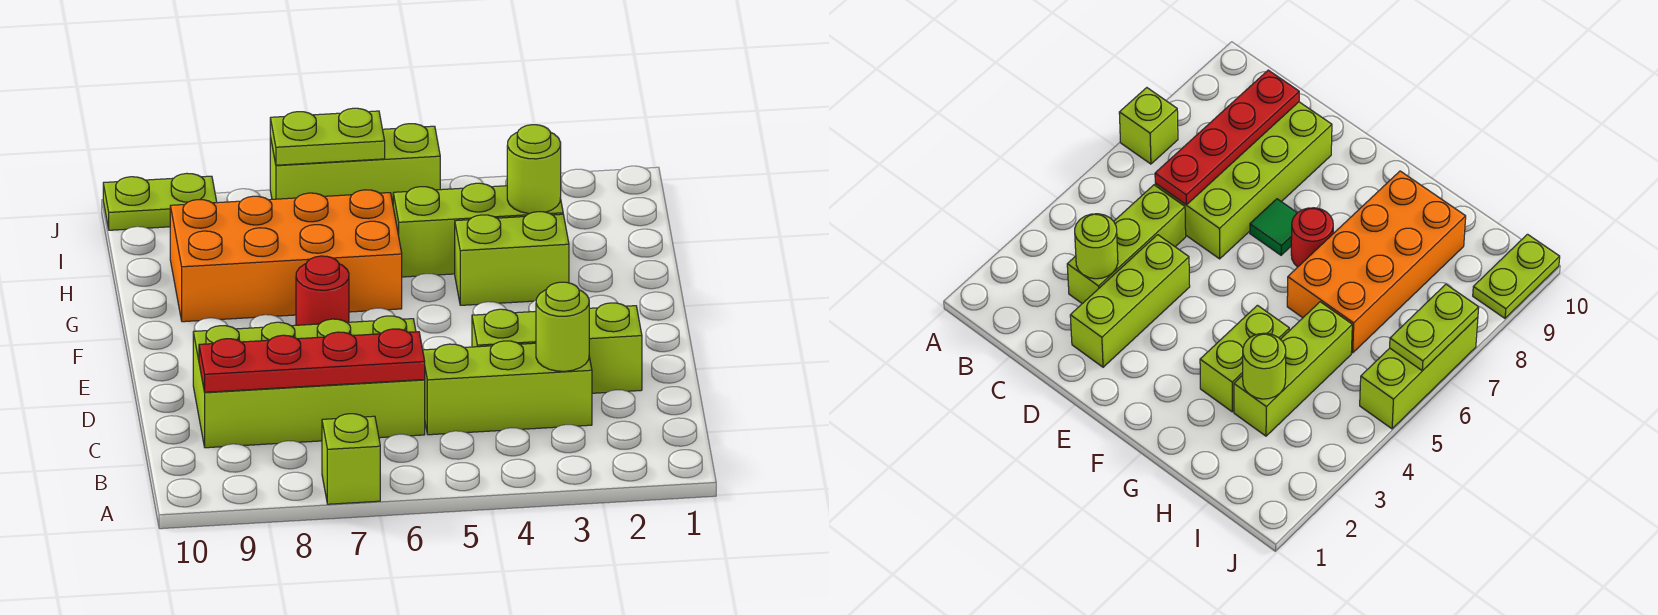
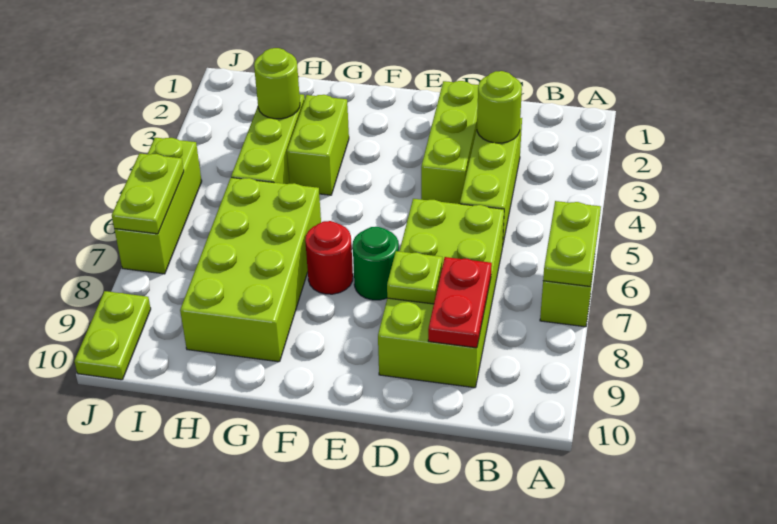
none -> lime 1x2 plate [543,201,601,287]
red 1x4 plate [199,329,425,392] -> red 1x2 plate [428,257,492,348]
none -> lime 1x1 plate [387,251,442,304]
green 1x1 tile [1250,199,1297,255] -> green 1x1 round brick [353,227,399,300]
orange 2x4 brick [170,190,402,322] -> lime 2x4 brick [180,178,321,362]

